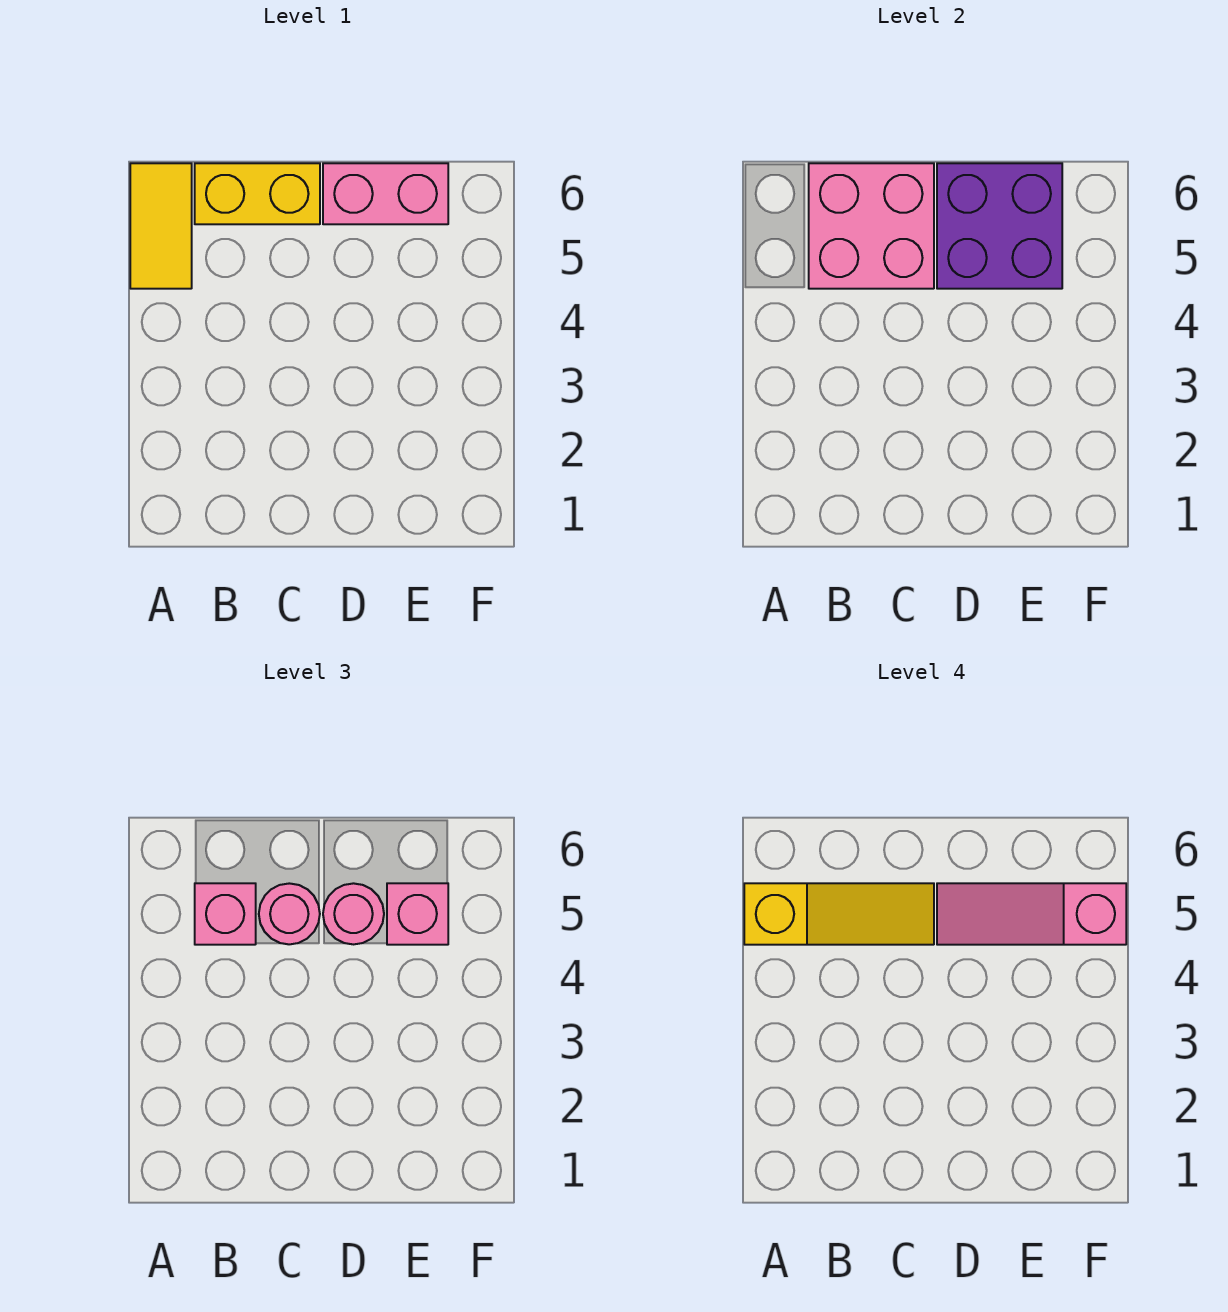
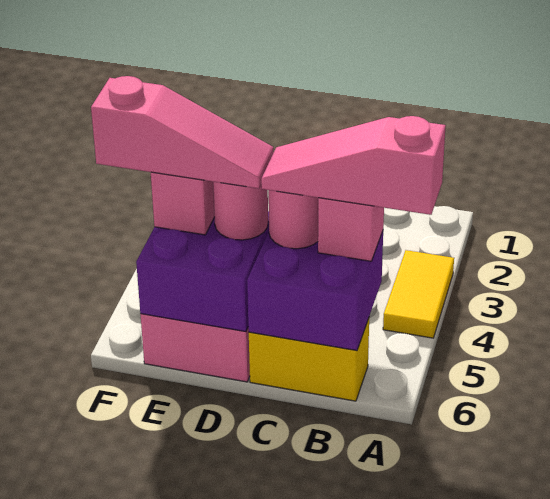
yellow 1x2 tile [130,163,192,289] -> yellow 1x2 tile moved to [383,250,454,338]
yellow 1x3 slope [744,883,934,945] -> pink 1x3 slope [261,116,446,215]
pink 2x2 brick [809,163,934,289] -> purple 2x2 brick [247,231,383,351]

